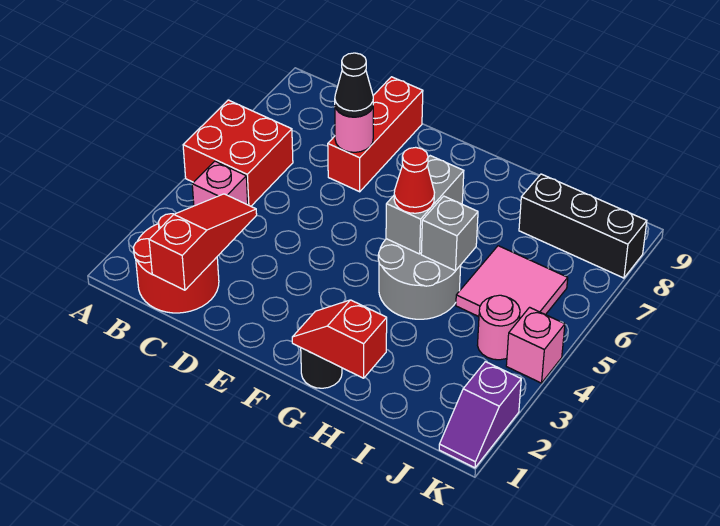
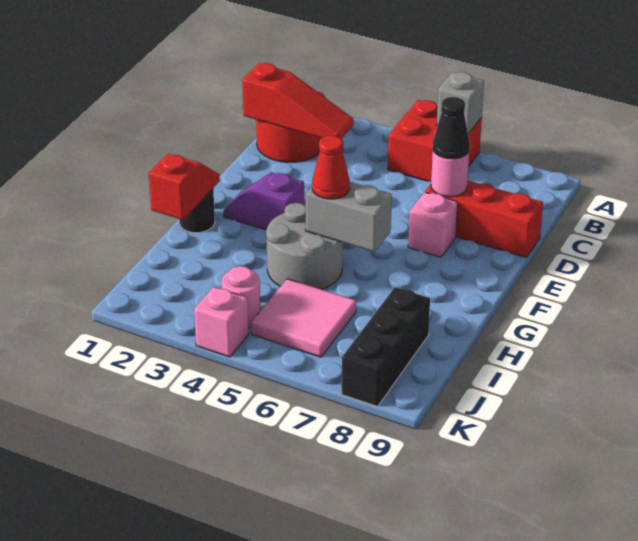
pink 1x1 brick [192,161,248,206] -> pink 1x1 brick moved to [408,192,458,257]
grey 1x1 brick [421,196,478,271] -> grey 1x1 brick moved to [437,72,484,134]
purple 1x2 slope [439,362,521,468] -> purple 1x2 slope moved to [224,172,304,230]

